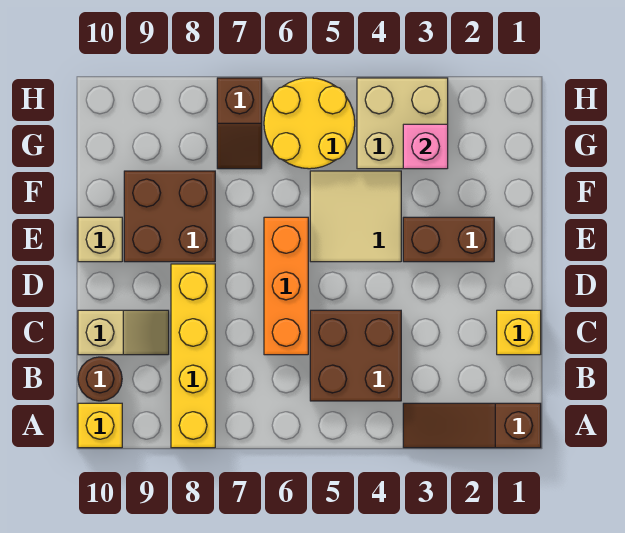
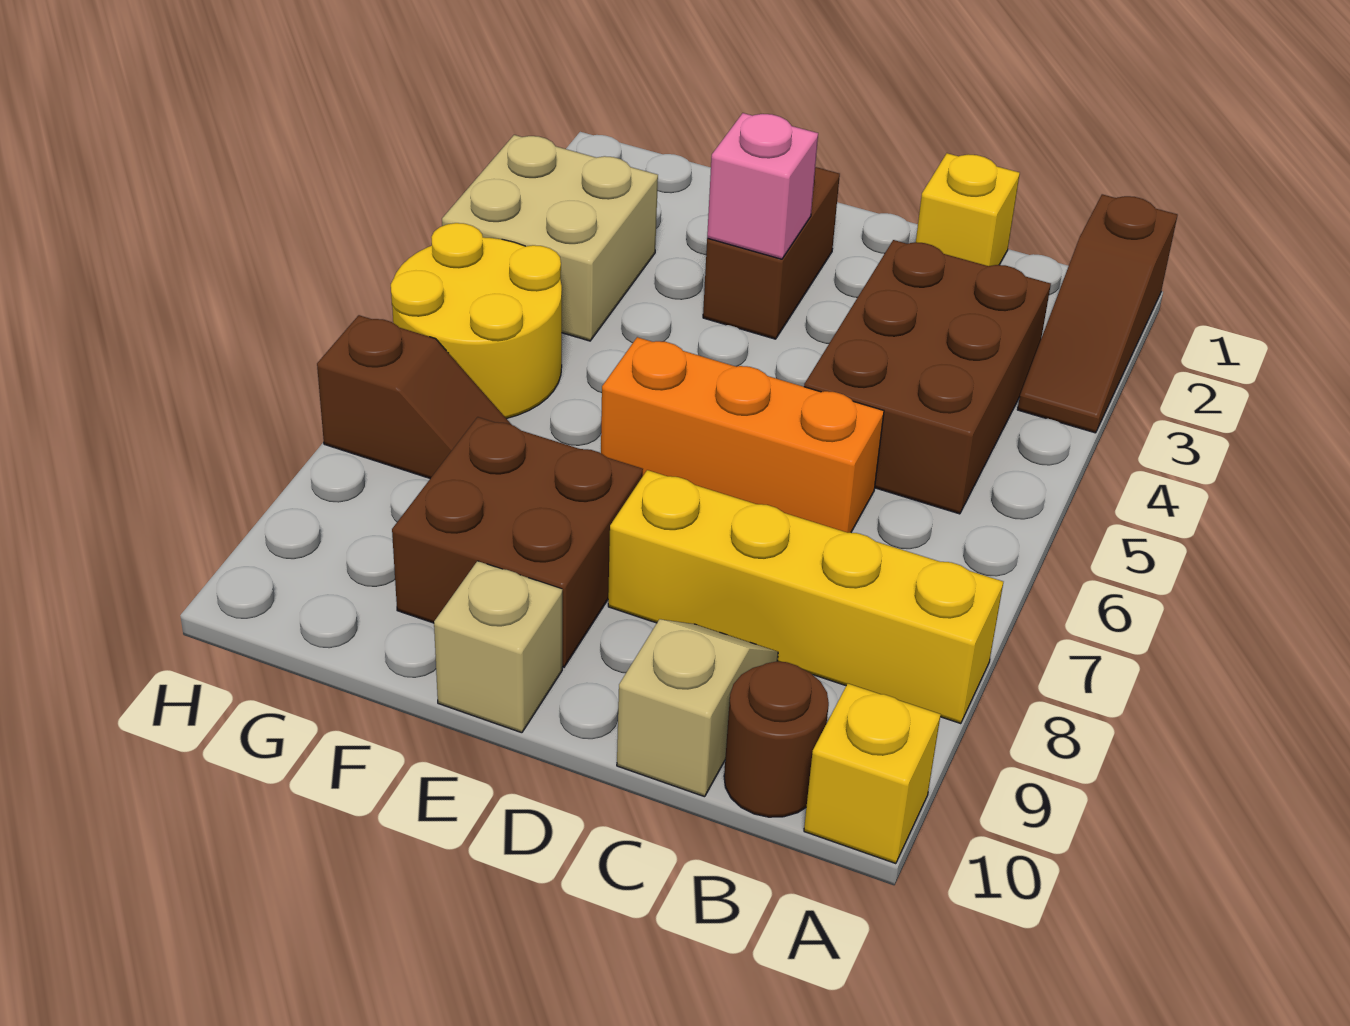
brown 2x2 brick [310,310,401,401] -> brown 2x3 brick [804,240,1051,514]
tan 2x2 tile [310,171,401,262] -> none
pink 1x1 brick [403,124,448,169] -> pink 1x1 brick moved to [707,113,818,259]

